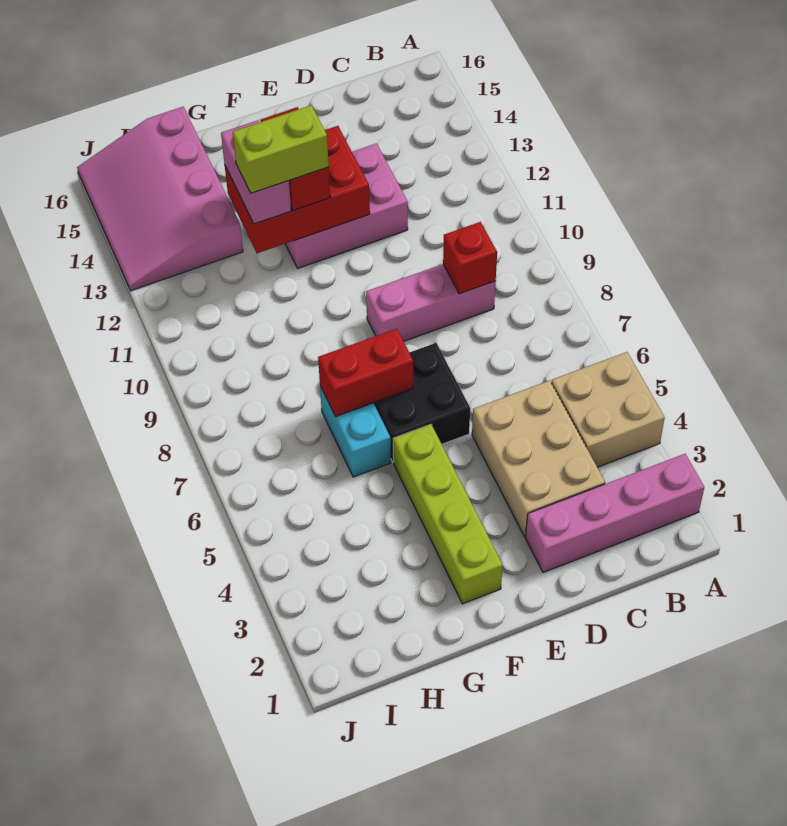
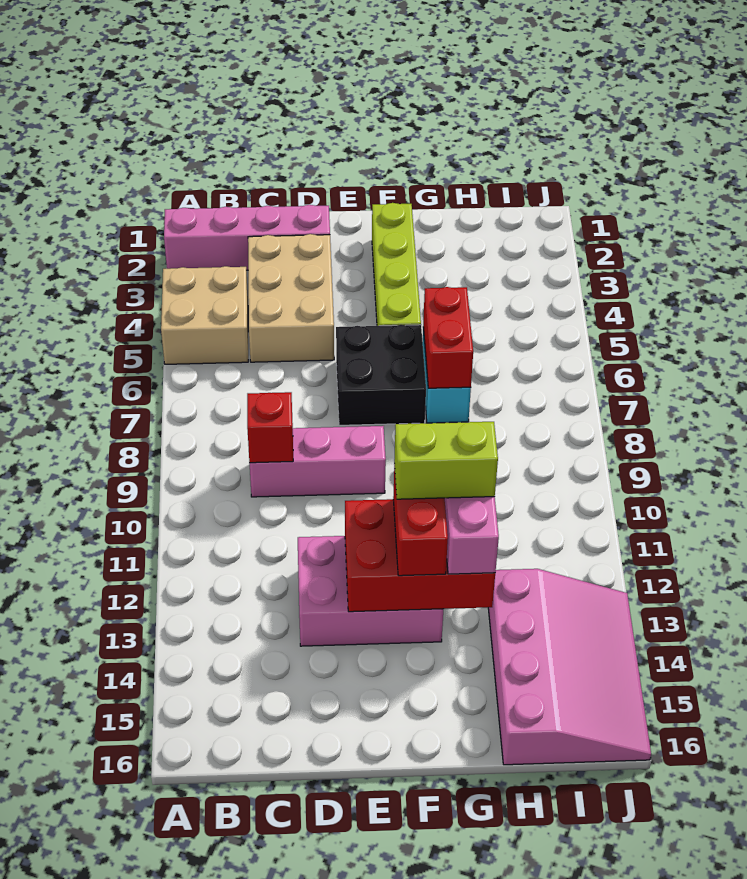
red 1x2 brick [318,329,413,417] -> red 1x2 brick turned to [423,287,473,388]

